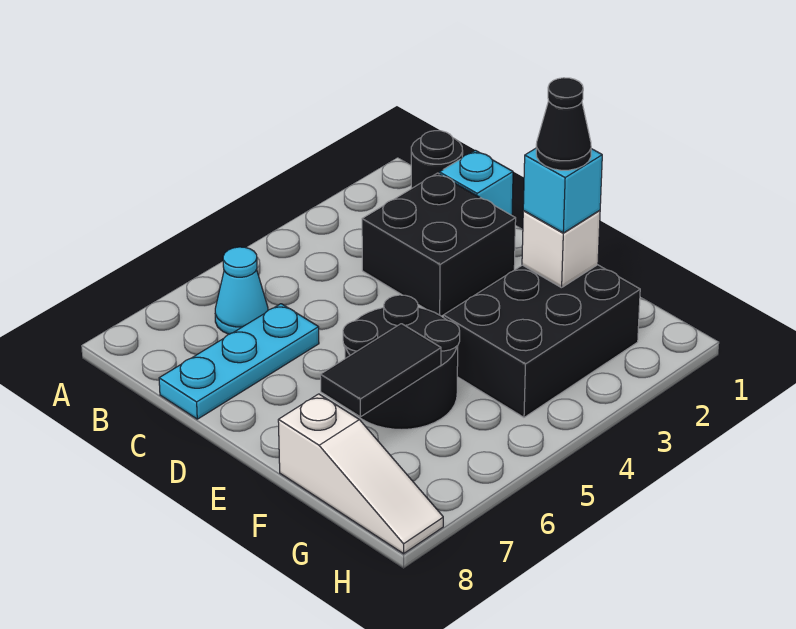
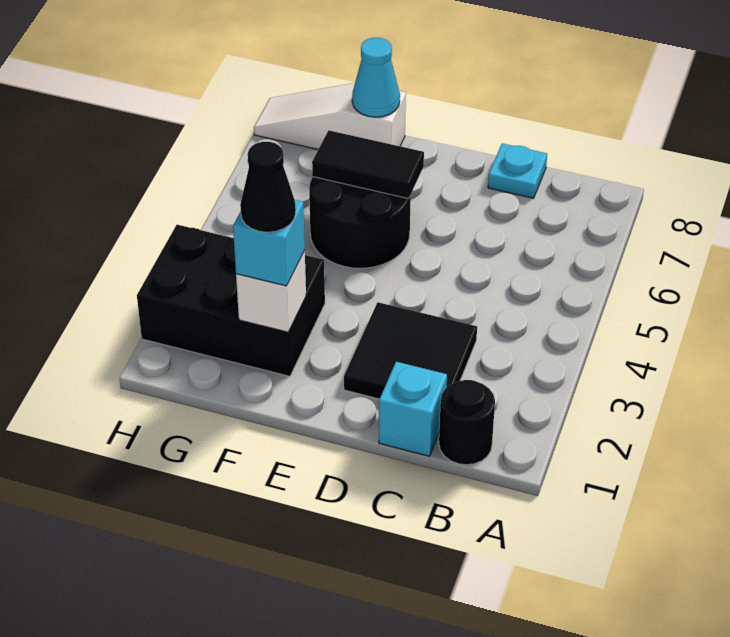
cyan 1x1 cone [215,247,268,334] -> cyan 1x1 cone moved to [352,38,400,117]
black 2x2 brick [362,173,516,316] -> black 2x2 tile [344,302,477,399]
cyan 1x3 plate [159,304,319,419] -> cyan 1x1 plate [488,143,547,198]
black 2x3 brick [443,265,640,417] -> black 2x3 brick turned to [137,225,325,376]
black 1x2 tile [320,324,441,417] -> black 1x2 tile turned to [312,130,424,199]

